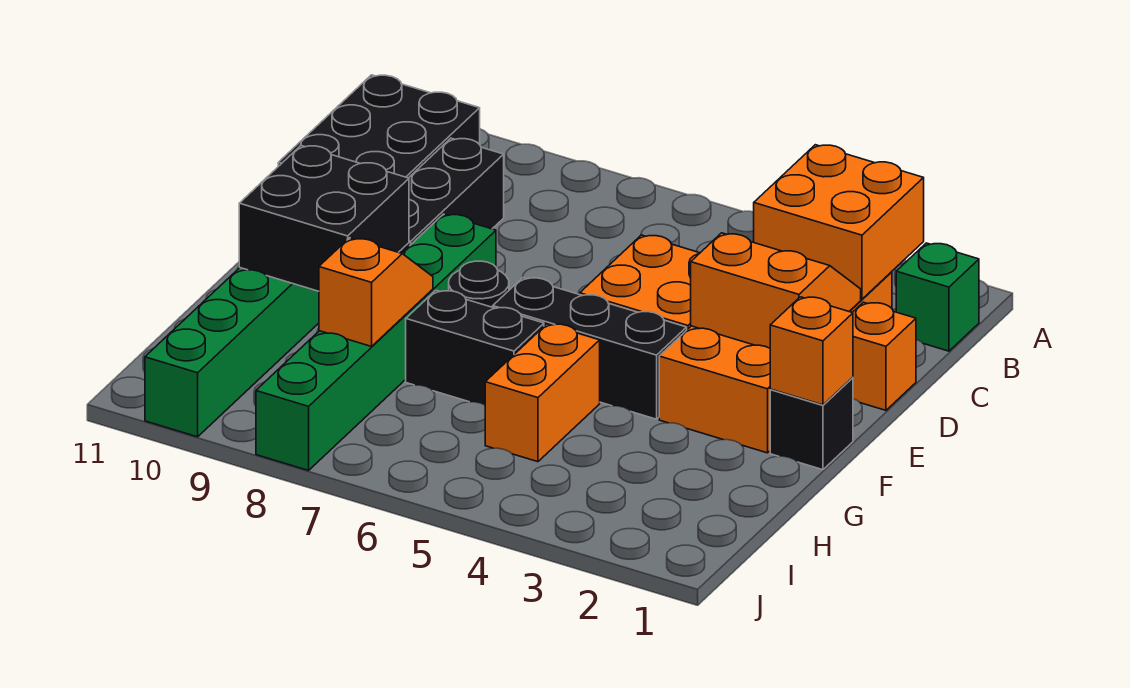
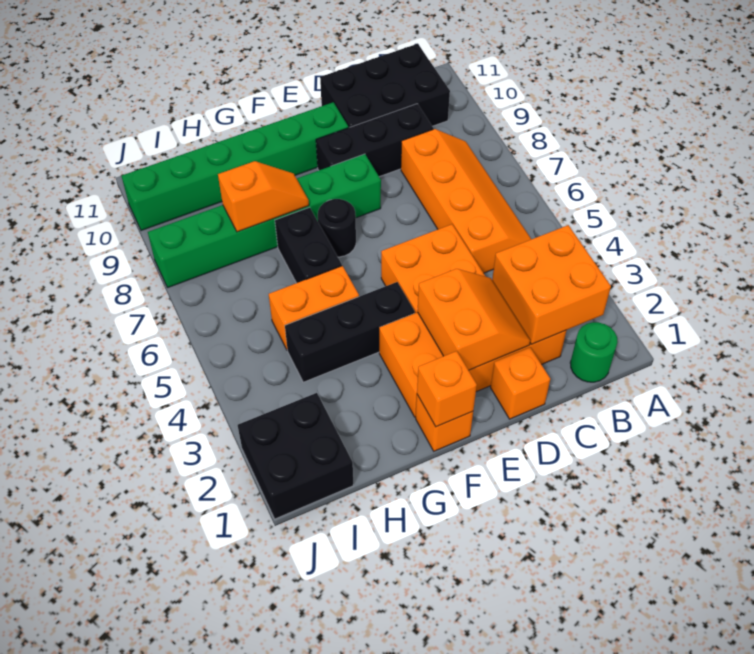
green 1x1 brick [896,243,979,351] -> green 1x1 round brick [570,322,618,382]
none -> orange 2x4 slope [401,129,531,273]
black 1x1 brick [770,377,853,470] -> orange 1x1 brick [416,395,473,451]
black 1x3 brick [493,278,687,419] -> black 1x3 brick turned to [285,282,415,382]
black 2x2 brick [239,146,409,291] -> black 2x2 brick moved to [238,393,353,519]

